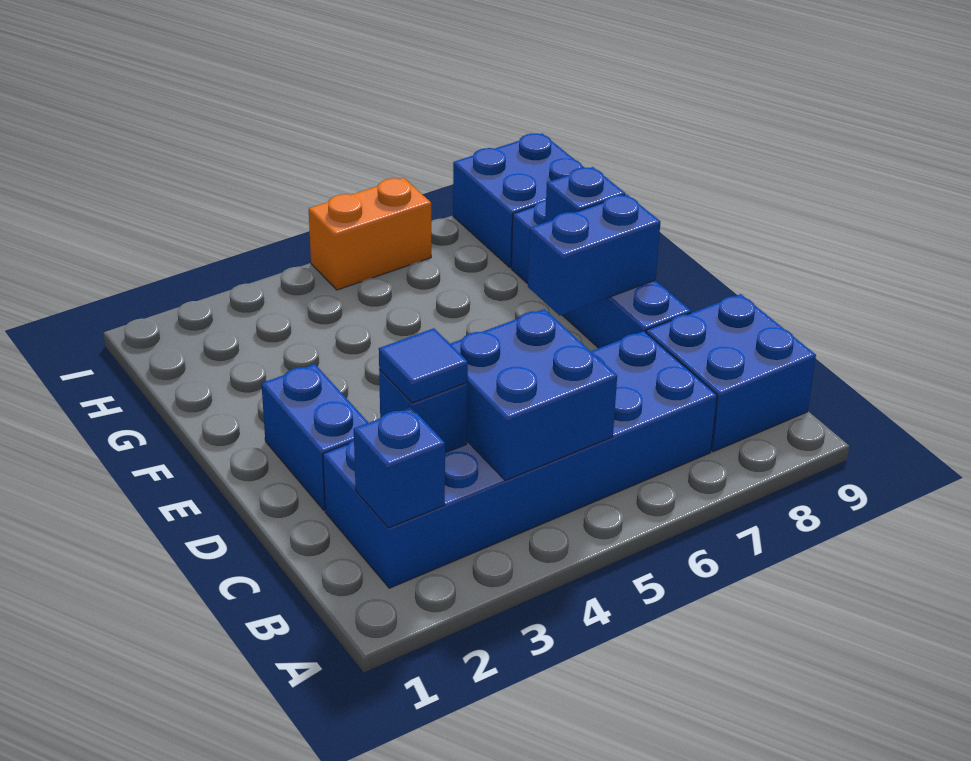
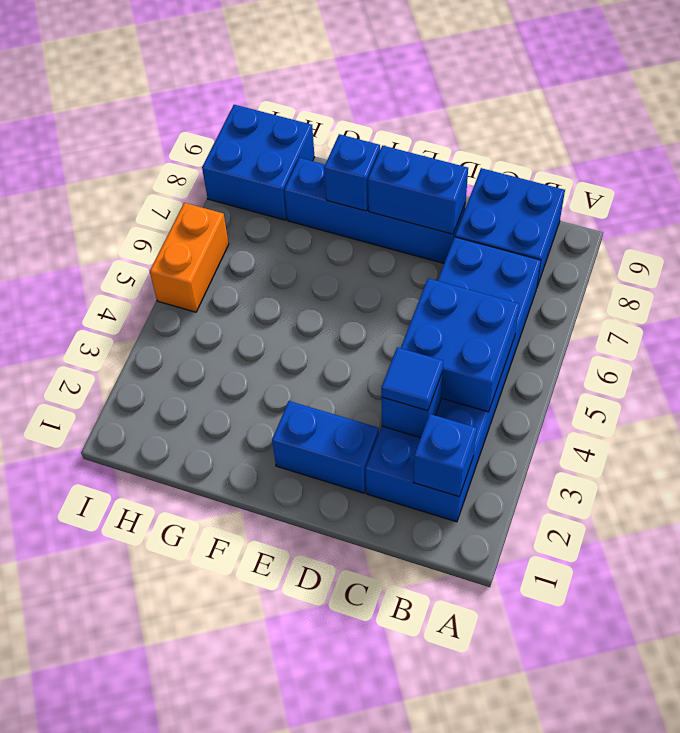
blue 1x2 brick [528,194,661,315] -> blue 1x2 brick turned to [368,146,468,234]

